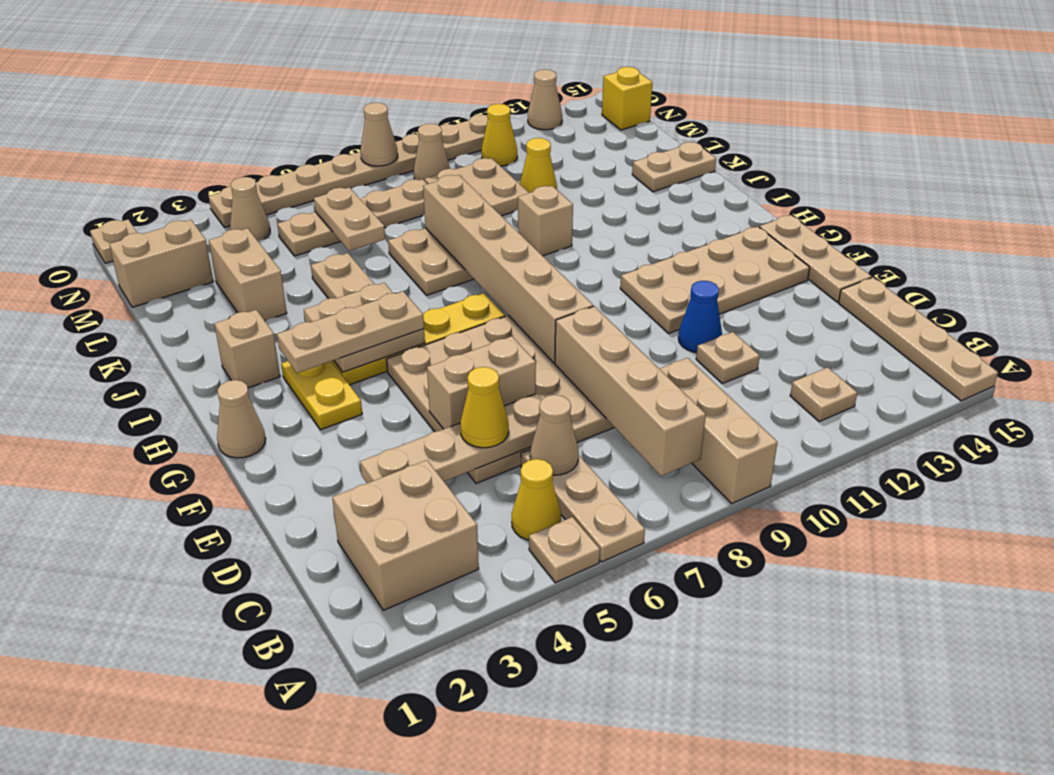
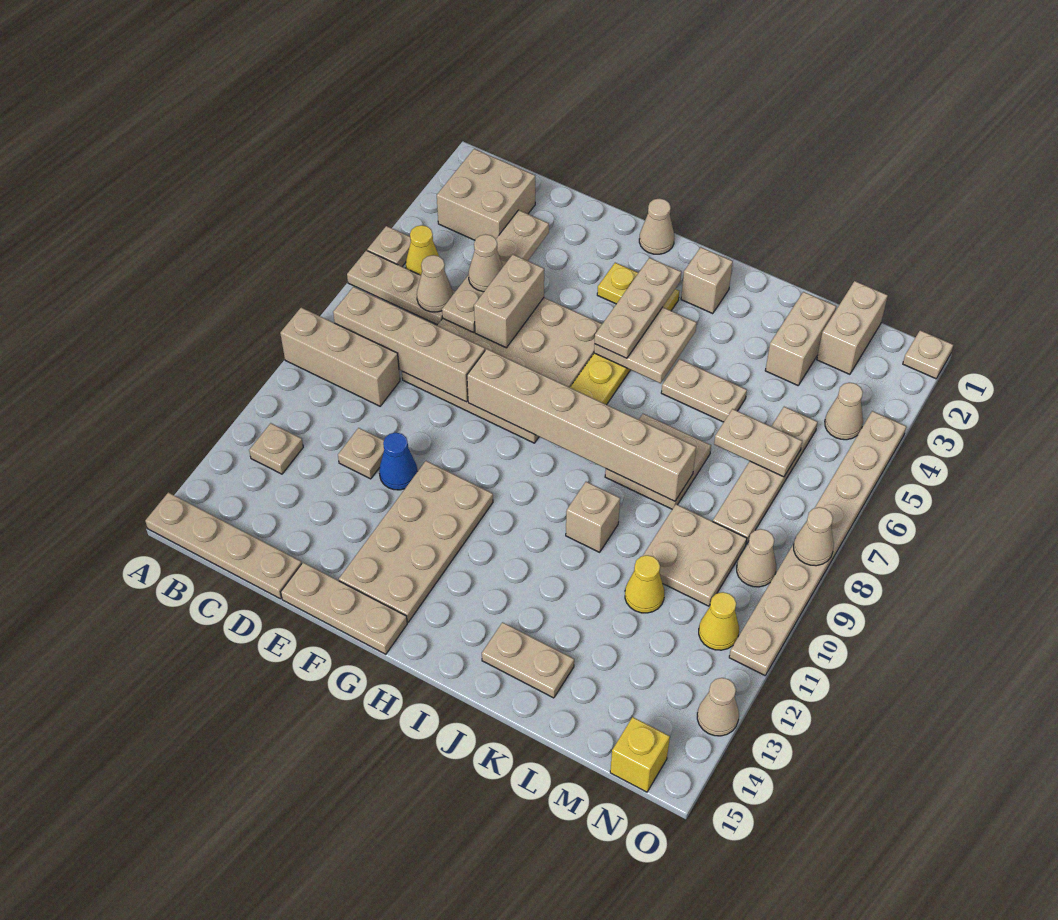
yellow 1x1 cone [460,367,509,448] -> tan 1x1 cone [469,234,503,292]
tan 1x2 brick [209,228,287,321] -> tan 1x2 brick turned to [765,292,836,385]
tan 1x2 plate [632,142,716,192] -> tan 1x2 plate turned to [482,622,574,698]

